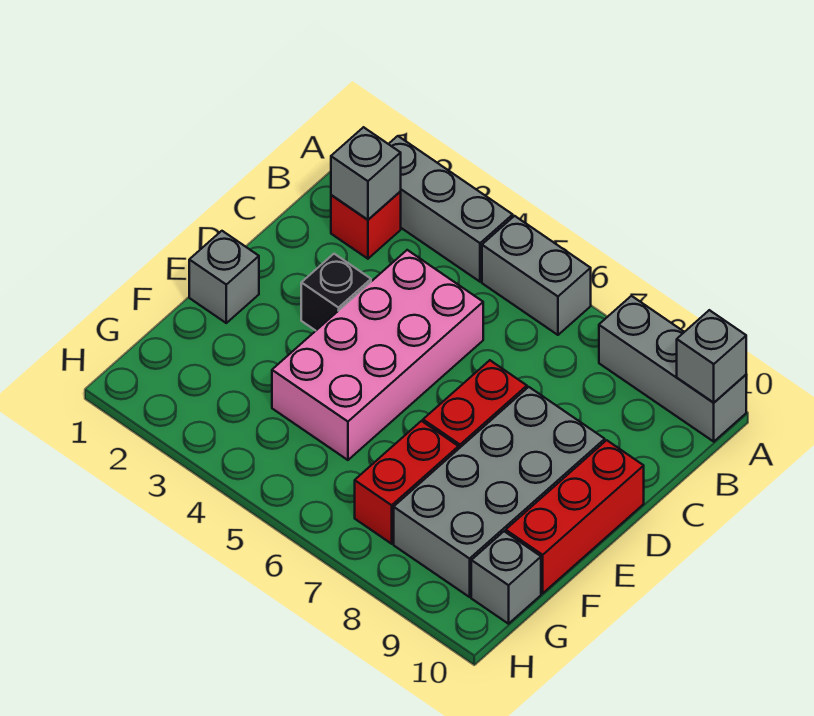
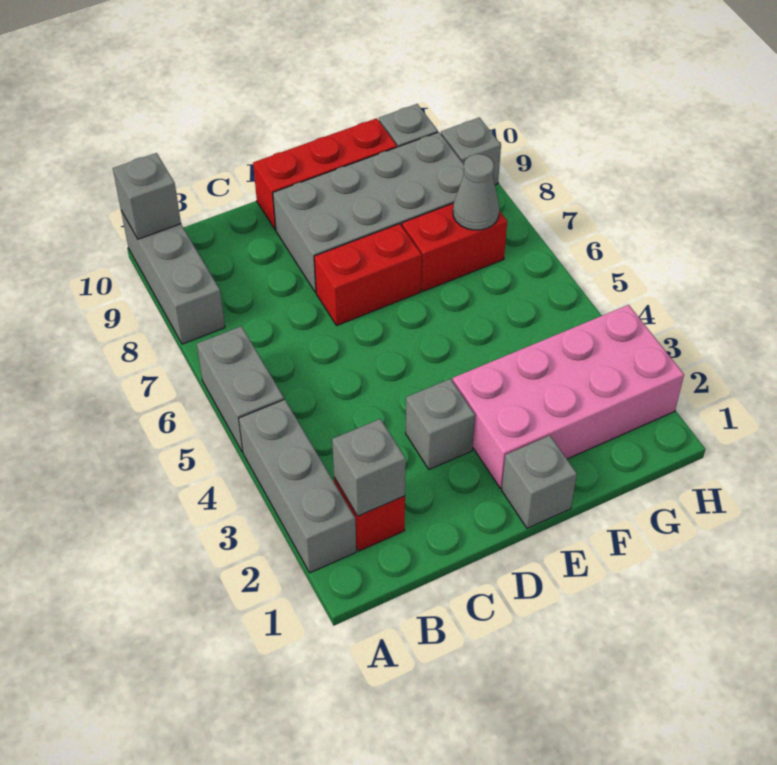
pink 2x4 brick [272,250,483,460] -> pink 2x4 brick moved to [453,305,684,488]
black 1x1 brick [301,254,371,331] -> grey 1x1 brick [406,379,475,470]
none -> grey 1x1 cone [453,154,499,230]
none -> grey 1x1 brick [441,117,501,185]

